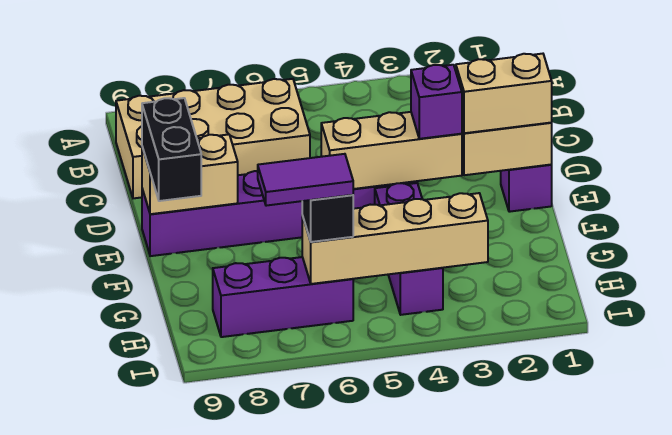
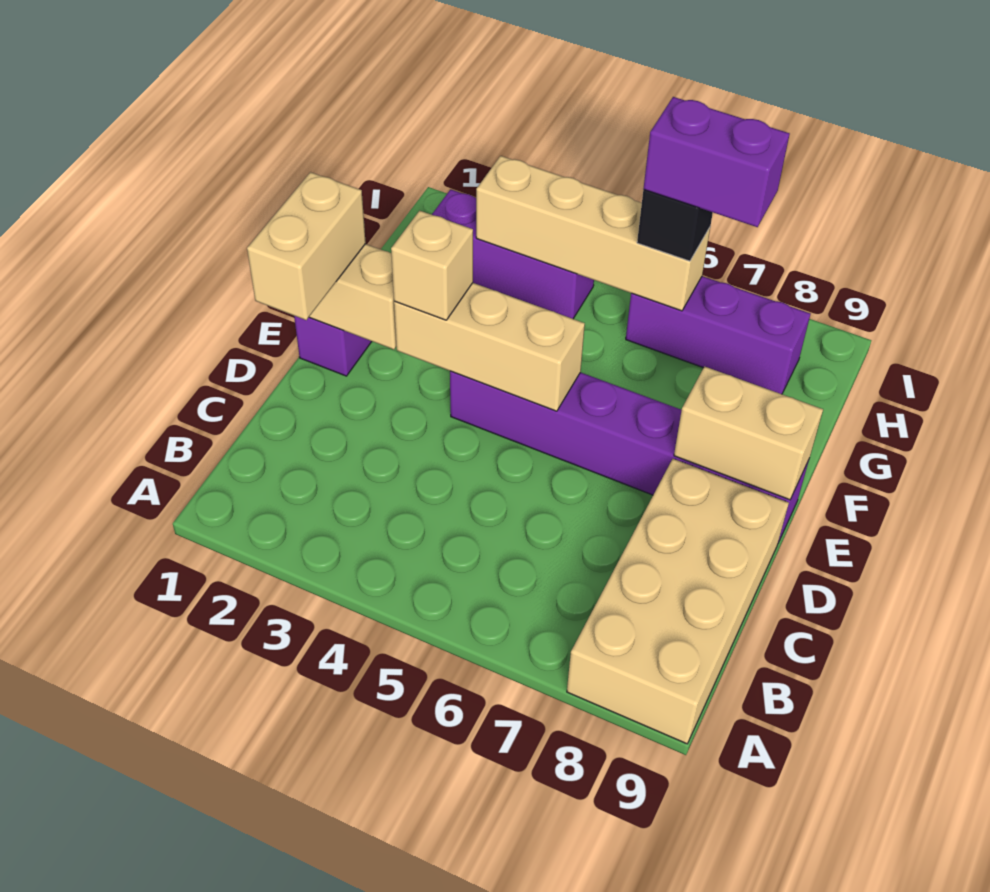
tan 2x4 brick [116,79,310,198] -> tan 2x4 brick turned to [567,459,789,744]
tan 1x2 brick [456,54,552,133] -> tan 1x2 brick turned to [247,172,366,320]
purple 1x1 brick [411,65,462,139] -> tan 1x1 brick [391,211,473,320]
black 1x2 brick [142,98,201,201] -> none
purple 1x3 brick [375,183,443,315] -> purple 1x3 brick turned to [432,189,594,319]
purple 1x2 tile [258,154,353,206] -> purple 1x2 brick [643,97,790,227]

